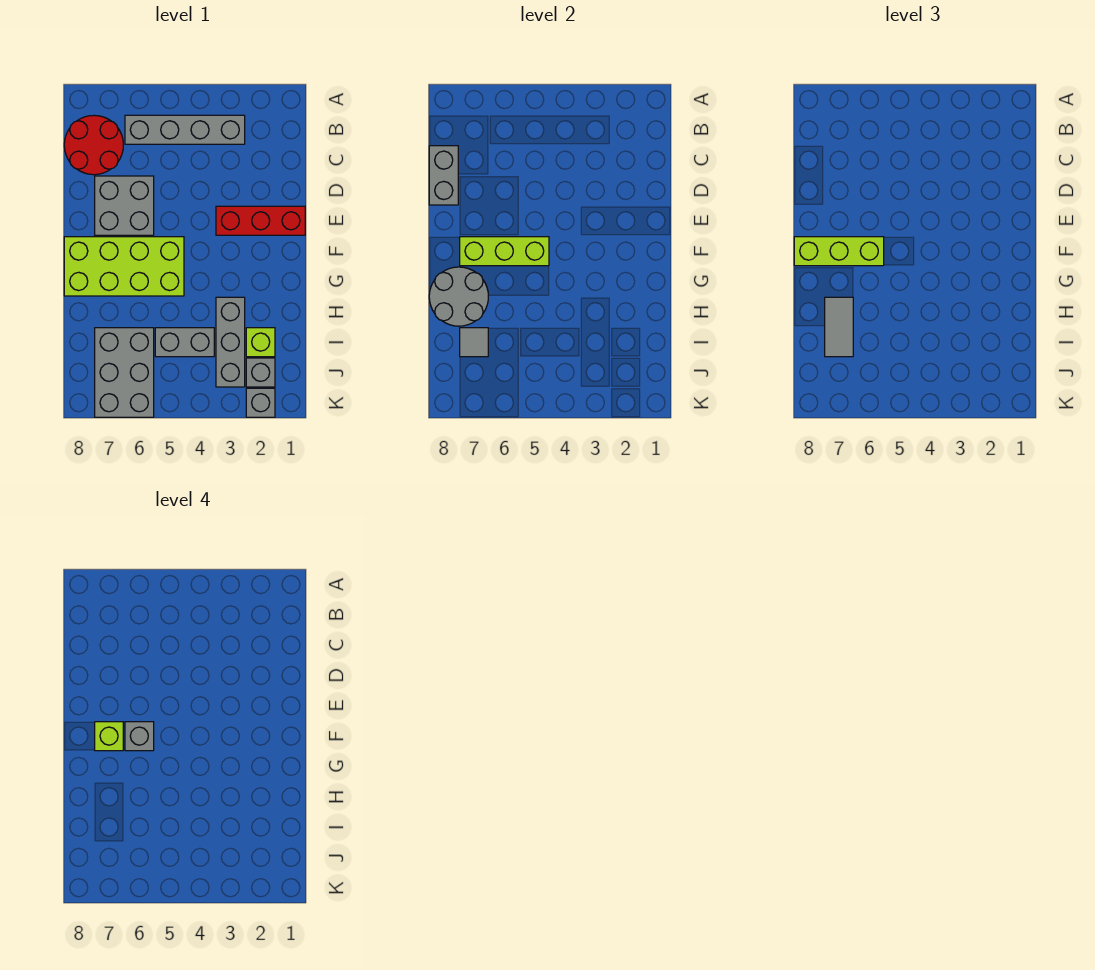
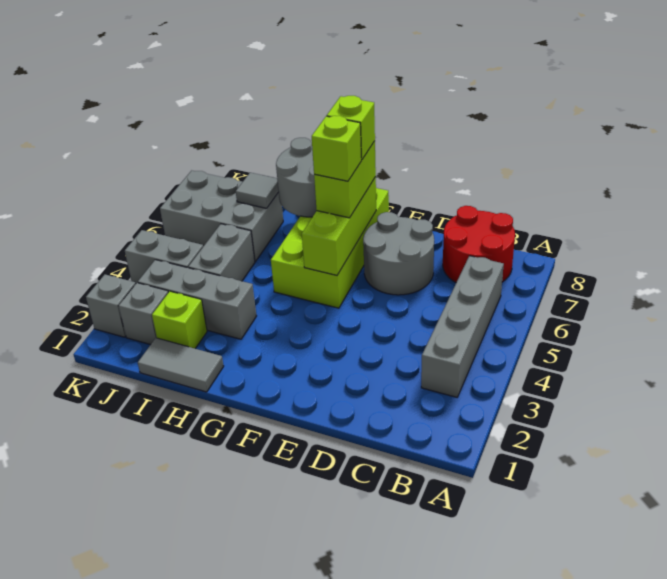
grey 1x2 brick [429,146,458,205] -> grey 1x2 brick moved to [125,230,203,283]
grey 2x2 brick [95,176,154,235] -> grey 2x2 round brick [363,212,434,295]
red 1x3 brick [216,206,305,235] -> none
lime 1x3 brick [794,237,884,266] -> lime 1x2 brick [314,141,376,218]
grey 1x1 brick [125,722,154,751] -> lime 1x1 brick [312,116,362,181]
grey 1x2 tile [825,297,853,357] -> grey 1x2 tile moved to [138,338,224,392]

